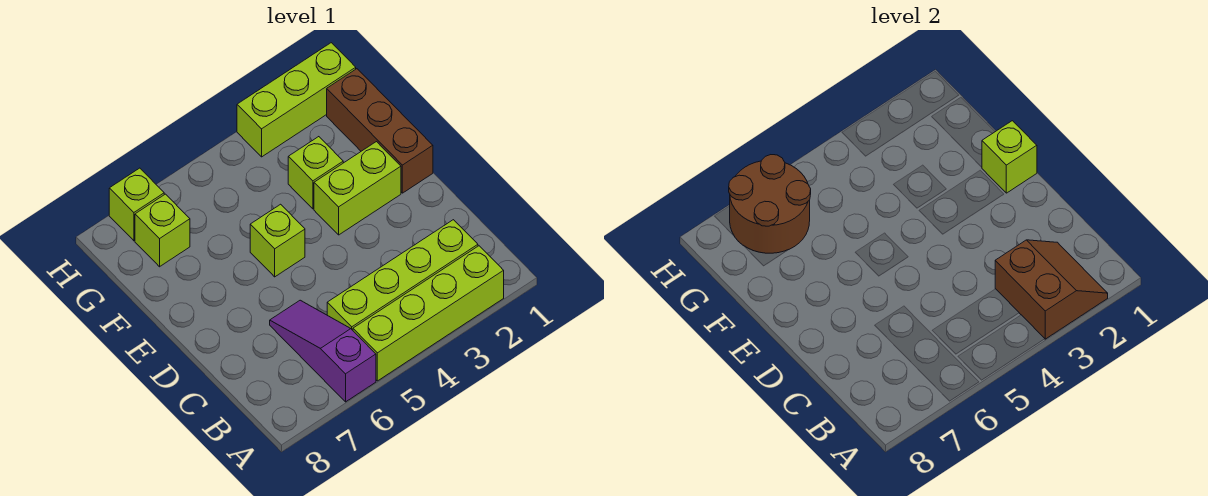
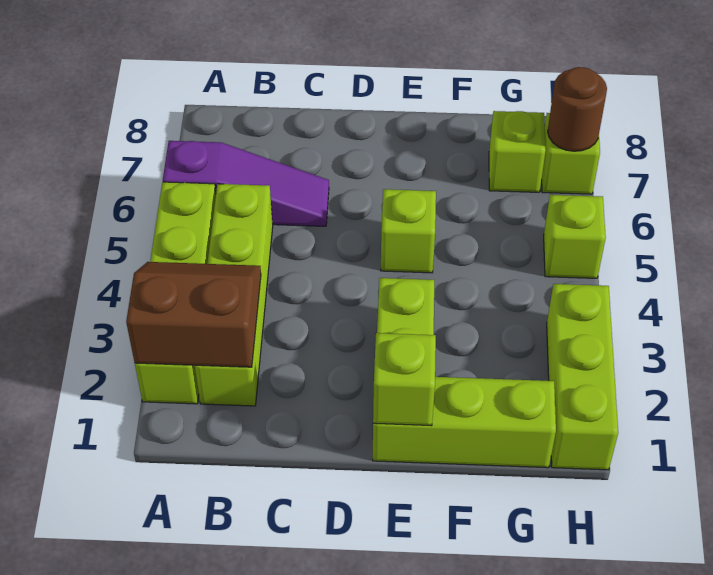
brown 2x2 slope [995,240,1108,339] -> brown 2x2 slope turned to [126,262,261,367]
brown 1x3 brick [327,69,433,193] -> lime 1x3 brick [372,377,556,468]
lime 1x1 brick [288,137,343,209] -> lime 1x1 brick moved to [544,195,606,278]
brown 2x2 round brick [729,155,811,253] -> brown 1x1 round brick [548,67,607,151]

